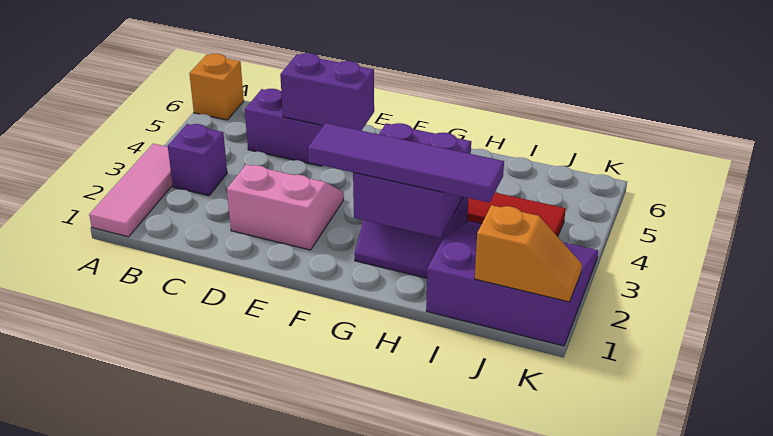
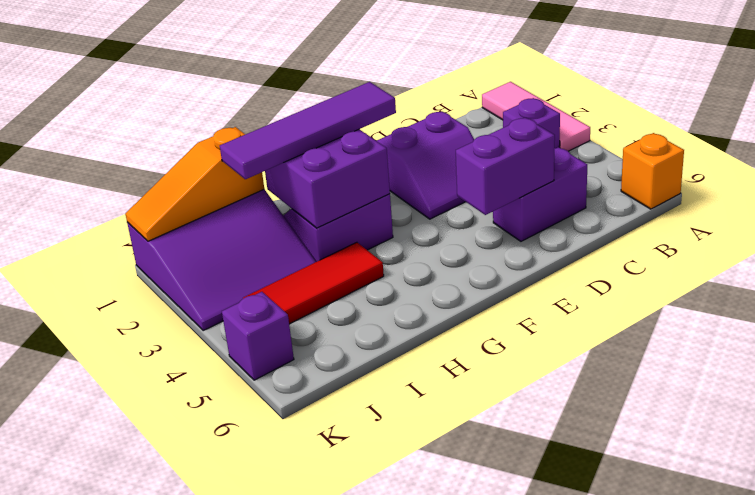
pink 2x2 slope [227,164,344,250] -> purple 2x2 slope [377,111,474,219]
orange 1x2 slope [475,205,582,302] -> orange 1x3 slope [125,127,264,241]
none -> purple 1x1 brick [222,292,294,380]

